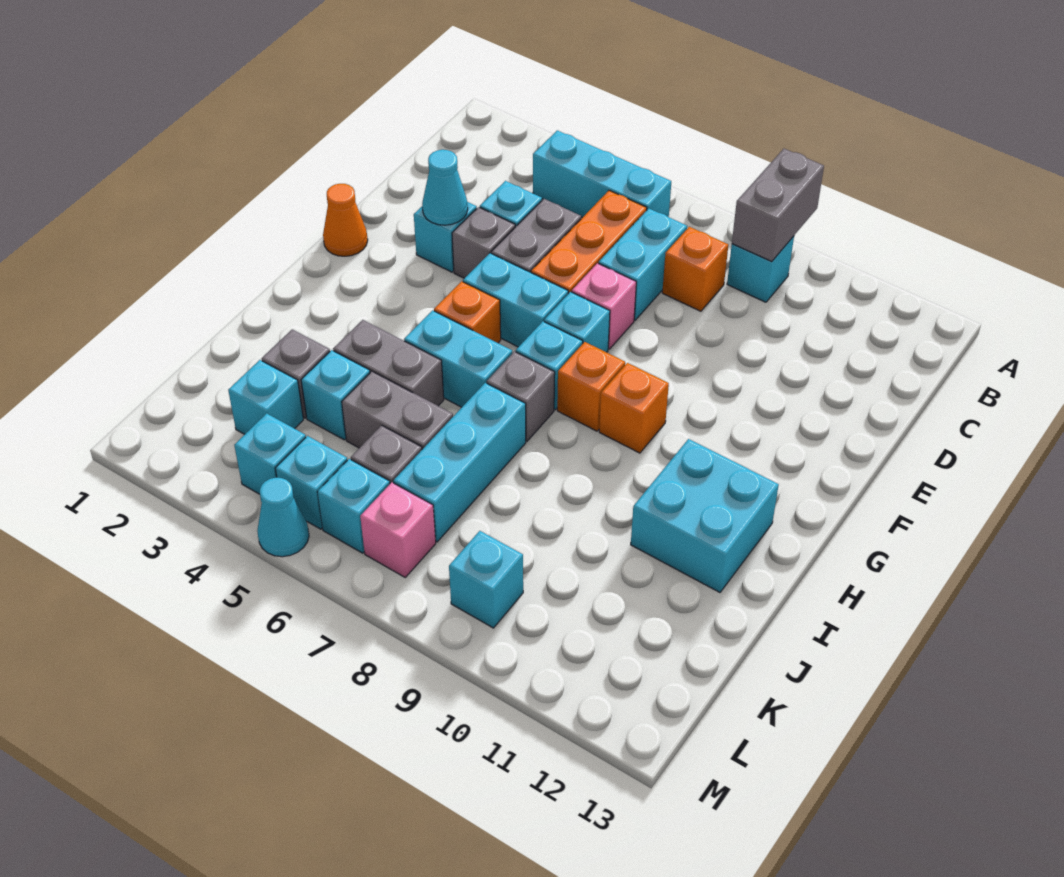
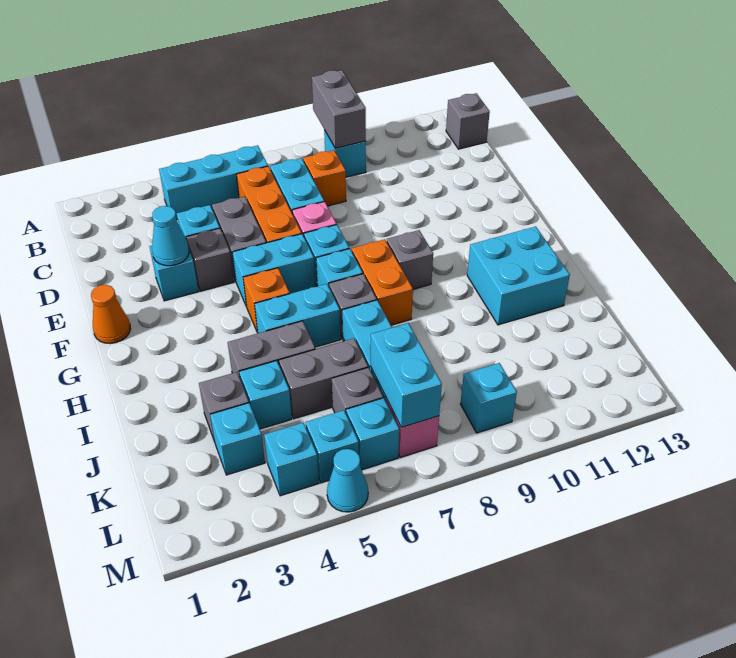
none -> grey 1x1 brick [446,93,490,149]
orange 1x1 brick [557,342,625,431] -> orange 1x2 brick [352,239,413,325]
orange 1x1 brick [599,363,669,453] -> grey 1x1 brick [387,230,433,289]
none -> cyan 1x2 brick [371,323,442,427]

